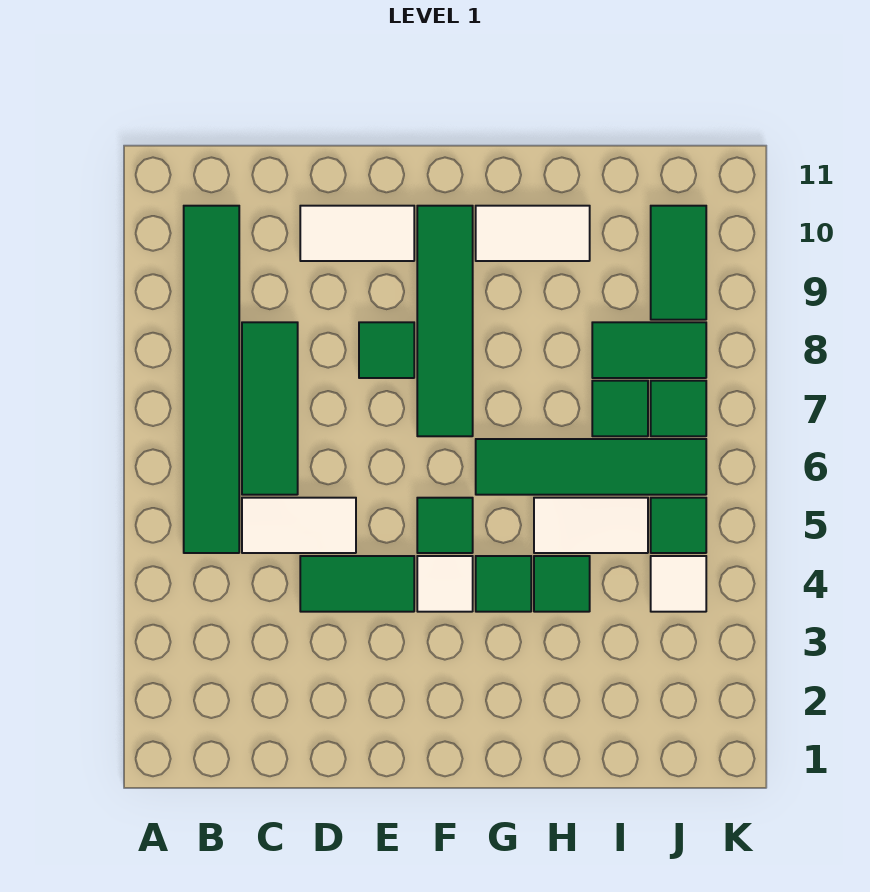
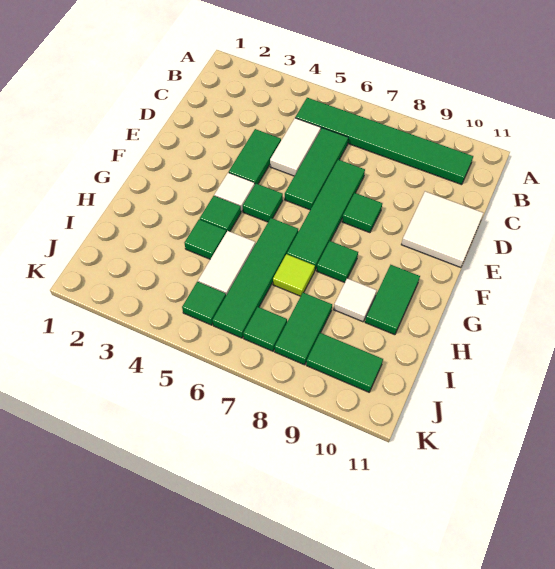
green 1x3 tile [242,322,298,495] -> green 1x3 tile turned to [285,128,348,210]
white 1x2 tile [300,206,414,261] -> white 2x2 tile [401,191,483,268]
green 1x4 tile [417,206,473,436] -> green 1x4 tile turned to [287,160,365,270]
white 1x2 tile [476,206,590,261] -> green 1x2 tile [365,265,420,335]
none -> lime 1x1 tile [273,254,315,296]
green 1x1 tile [592,381,648,436] -> green 1x1 tile moved to [317,241,358,283]
white 1x1 tile [651,556,706,612] -> white 1x1 tile moved to [334,278,377,322]

